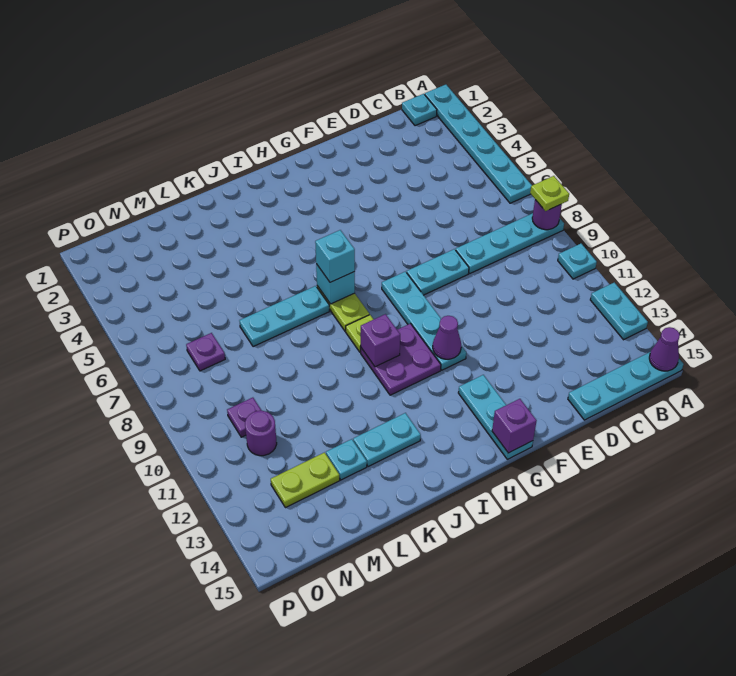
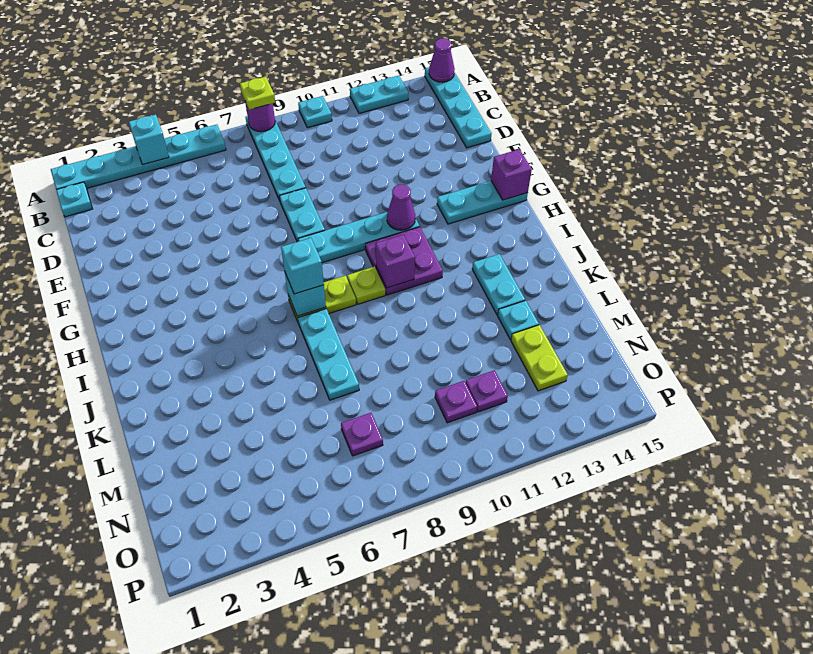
none -> cyan 1x1 brick [129,114,169,165]
purple 1x1 round brick [245,411,277,456] -> purple 1x1 plate [466,370,508,412]

